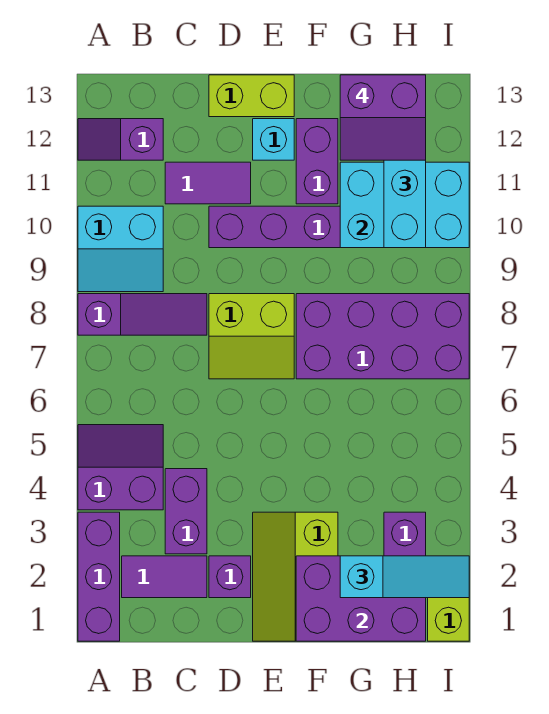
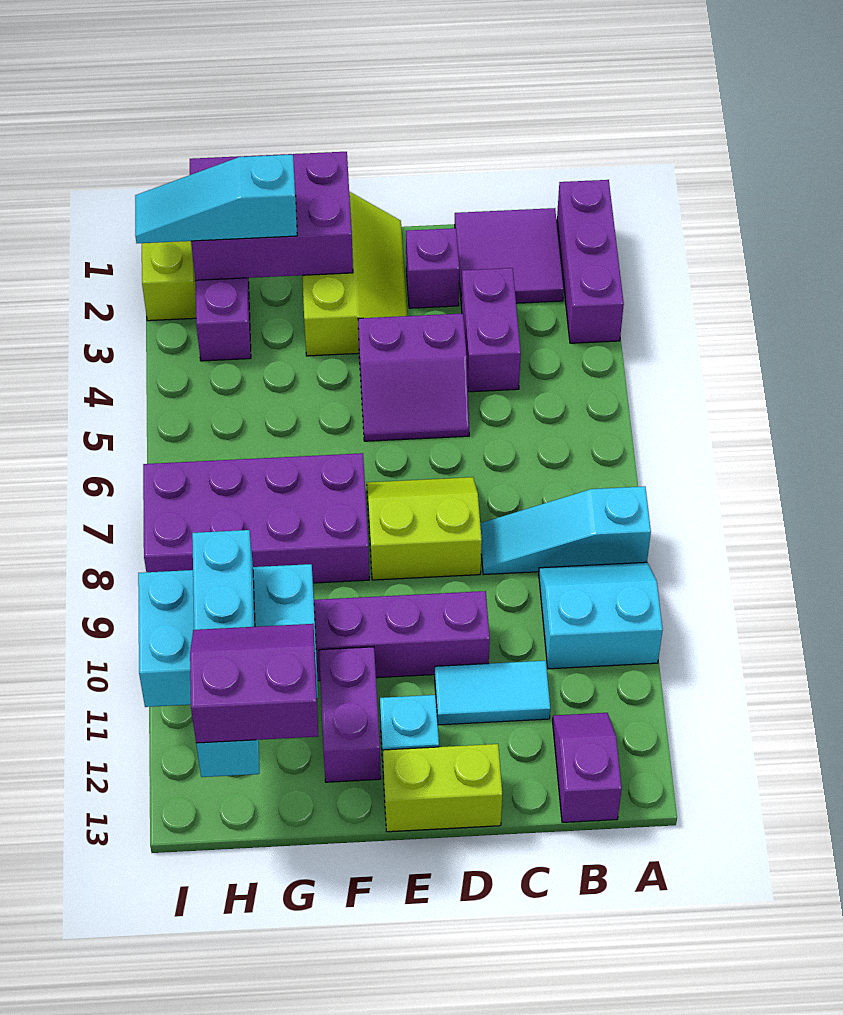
purple 2x2 slope [78,425,163,510] -> purple 2x2 slope moved to [358,313,469,441]
purple 1x3 slope [78,294,207,335] -> cyan 1x3 slope [480,486,651,575]
purple 1x2 slope [78,119,163,160] -> purple 1x2 slope turned to [553,713,622,822]
purple 1x2 tile [122,556,207,598] -> purple 2x2 tile [455,208,564,303]
purple 1x2 tile [165,162,251,204] -> cyan 1x2 tile [435,661,550,725]

